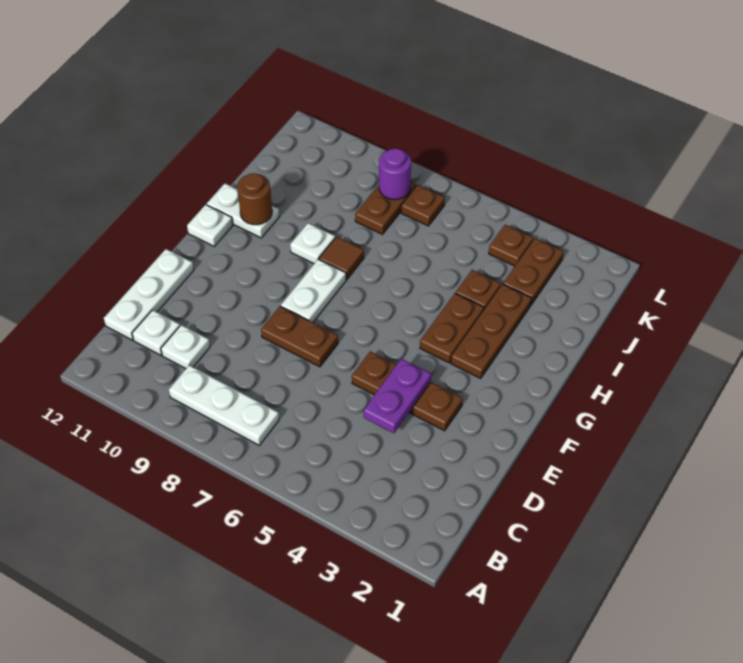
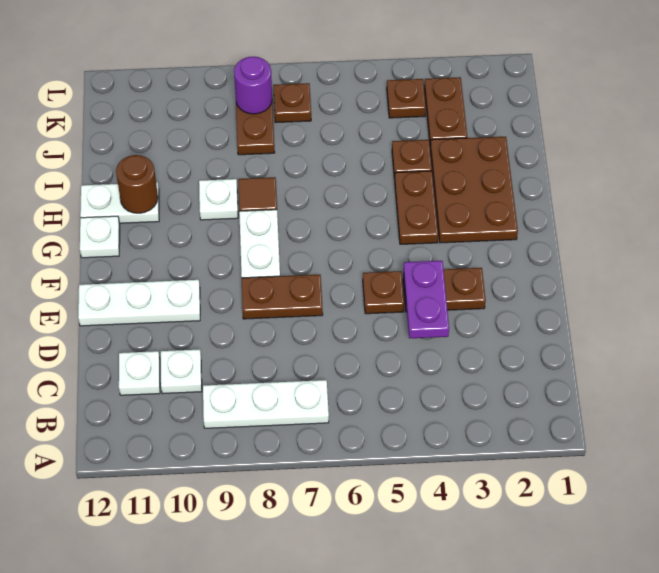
white 1x3 plate [104,249,194,340] -> white 1x3 plate turned to [78,280,200,326]
brown 1x3 plate [451,284,532,378] -> brown 2x3 plate [430,137,518,243]

